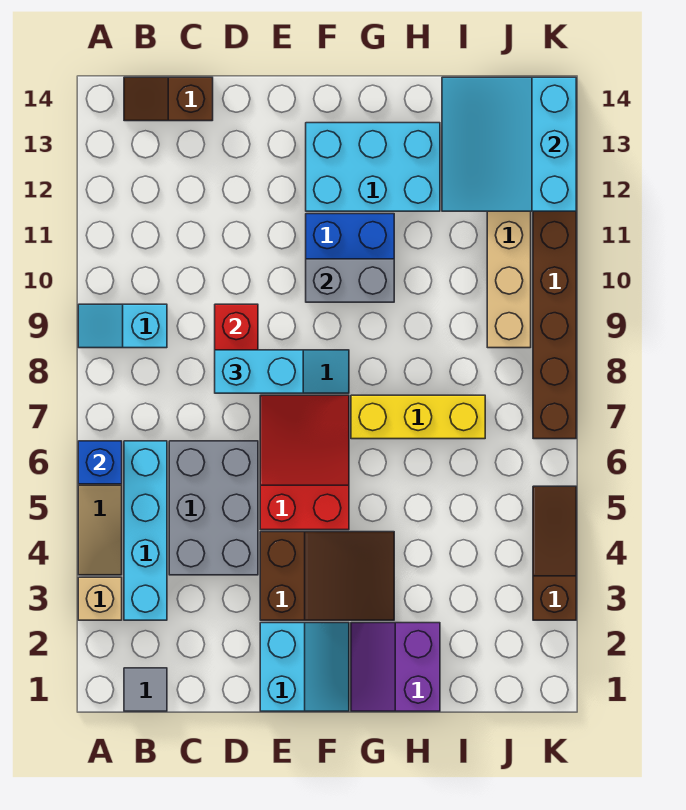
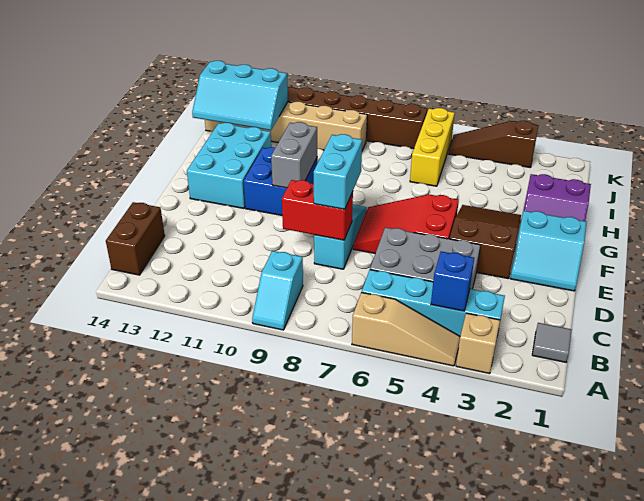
blue 1x1 brick [78,441,122,484] -> blue 1x1 brick moved to [431,251,474,311]
brown 1x2 slope [124,77,213,121] -> brown 1x2 brick [106,202,165,275]
cyan 2x2 slope [260,623,349,711] -> cyan 2x2 slope turned to [510,211,587,291]
yellow 1x3 brick [351,395,485,439] -> yellow 1x3 brick moved to [410,108,455,186]
cyan 3x3 slope [442,77,576,211] -> cyan 2x3 slope [192,61,288,130]

